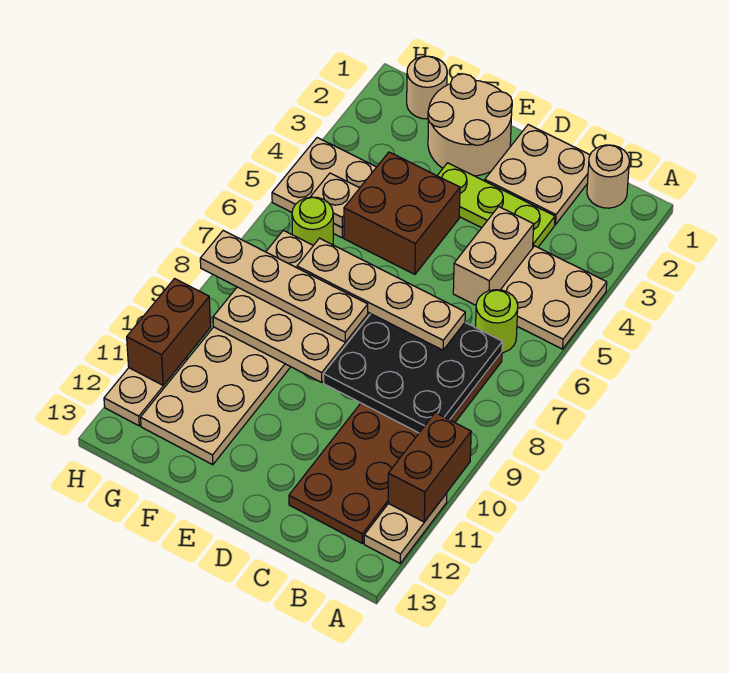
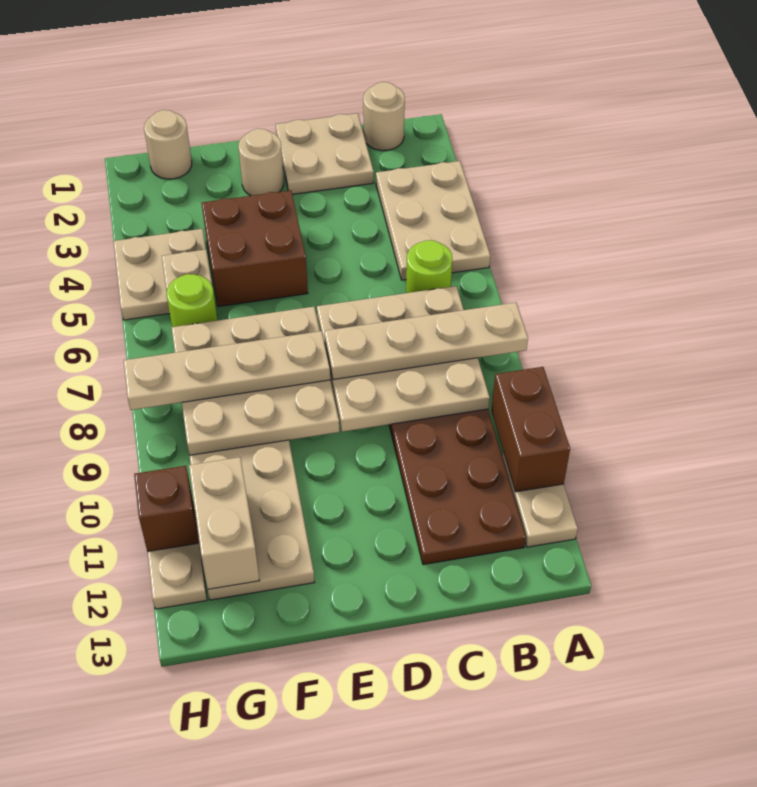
tan 2x2 plate [501,246,607,349] -> tan 2x3 plate [376,161,490,280]
black 3x3 plate [323,314,502,433] -> tan 3x3 plate [317,286,490,432]
lime 1x3 plate [437,163,555,247] -> none
tan 1x2 brick [453,207,534,305] -> tan 1x2 brick moved to [189,457,260,589]
tan 1x4 plate [297,238,465,350] -> tan 1x4 plate moved to [324,303,528,380]
tan 2x2 round brick [428,74,512,176] -> tan 1x1 round brick [238,129,284,196]
brown 1x2 brick [127,279,211,385] -> brown 1x1 brick [134,466,199,552]

